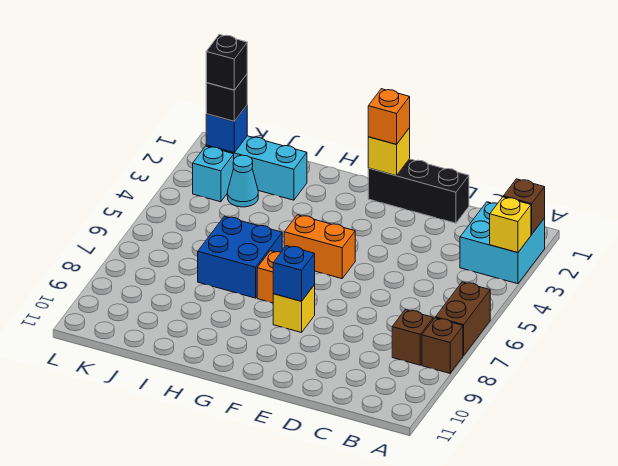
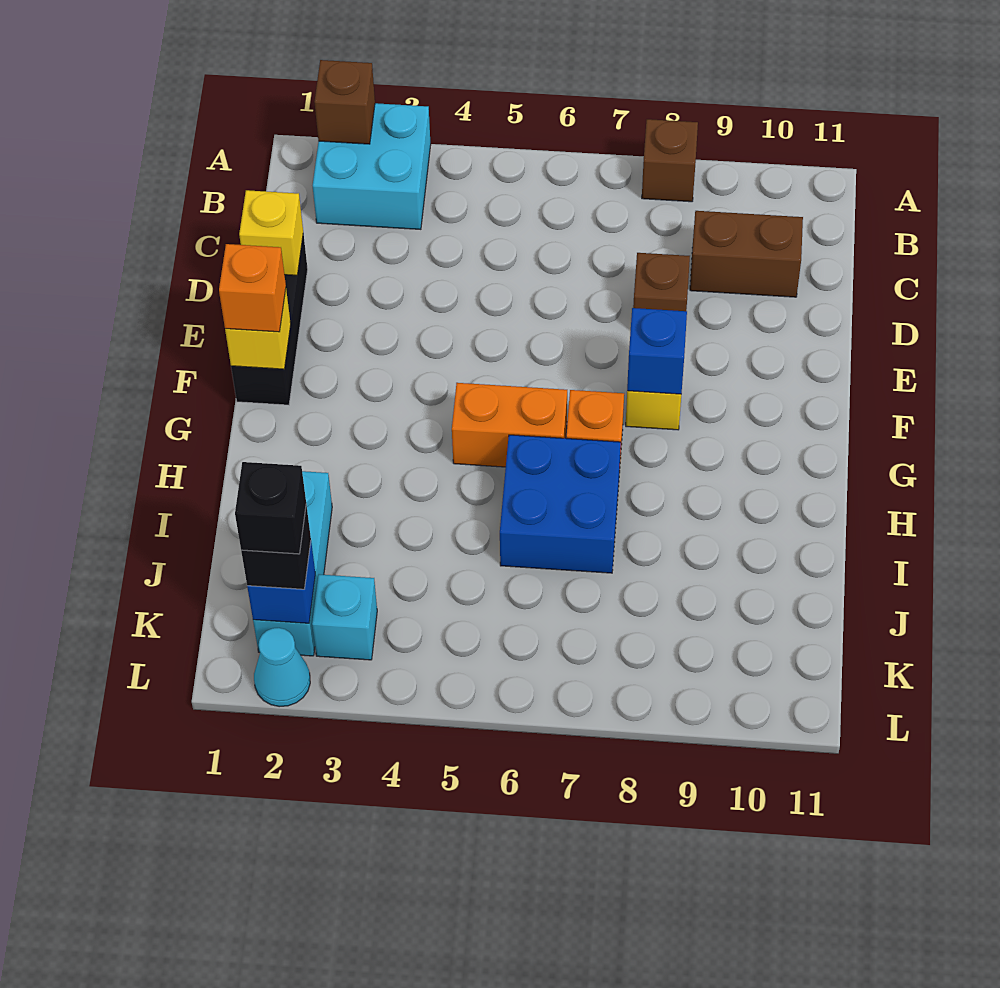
yellow 1x1 brick [490,197,531,253] -> yellow 1x1 brick moved to [239,190,303,275]
brown 1x2 brick [435,282,490,355] -> brown 1x2 brick moved to [690,211,803,297]
brown 1x1 brick [392,310,433,365] -> brown 1x1 brick moved to [633,253,690,311]
orange 1x2 brick [284,215,355,279] -> orange 1x2 brick turned to [452,383,567,467]
cyan 1x1 cone [227,155,258,207] -> cyan 1x1 cone moved to [254,628,310,707]

